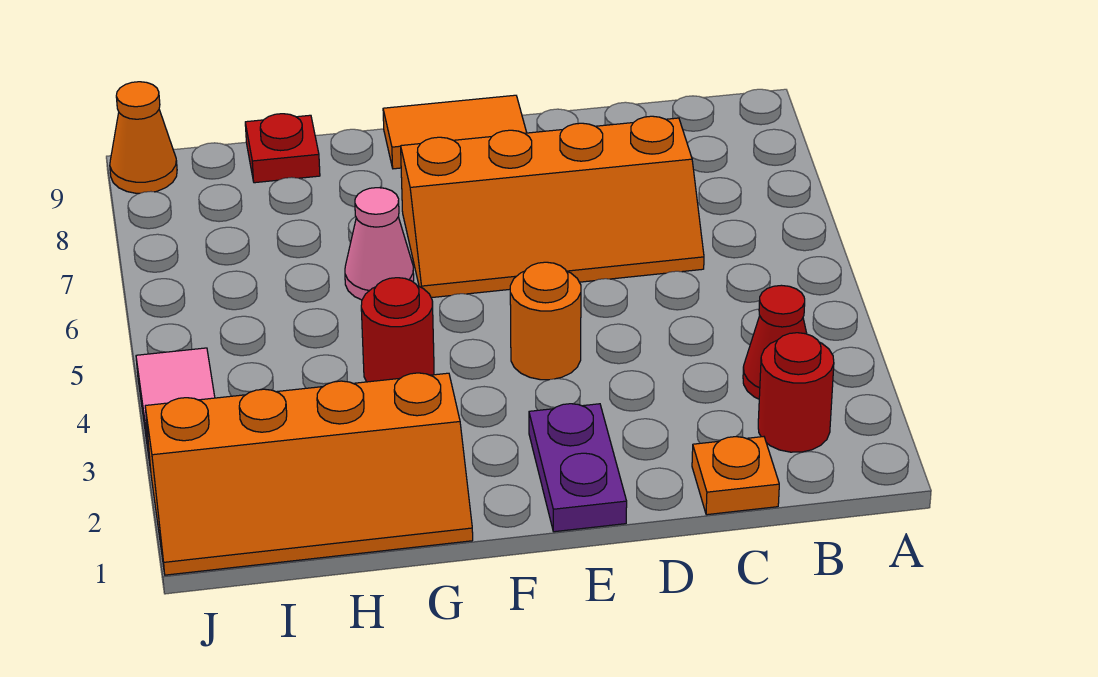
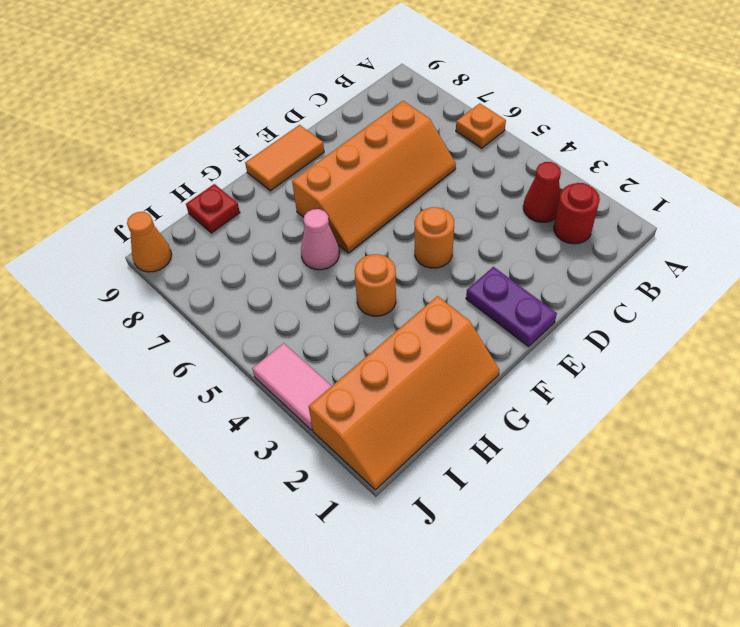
orange 1x1 plate [692,437,779,515] -> orange 1x1 plate moved to [456,103,506,148]
red 1x1 round brick [361,278,434,382] -> orange 1x1 round brick [355,254,396,316]

